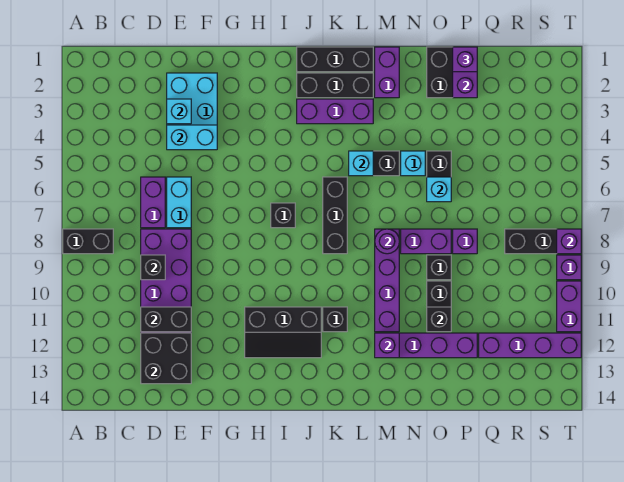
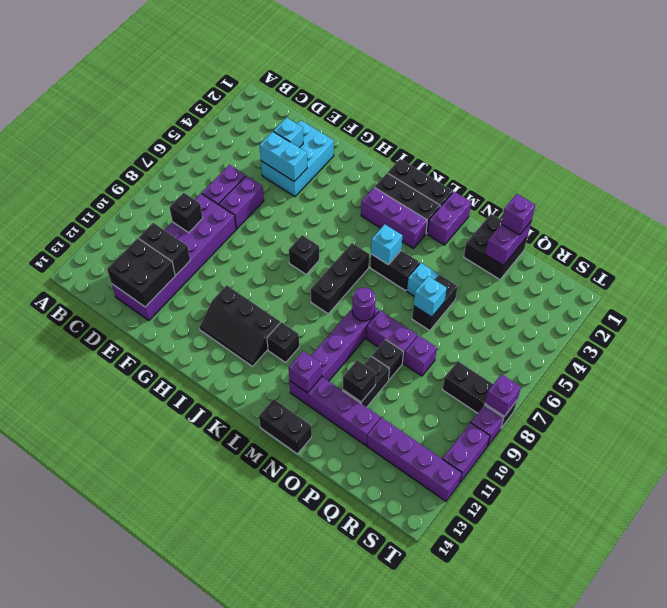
black 1x2 brick [63,229,113,254] -> black 1x2 brick moved to [259,399,312,454]
cyan 1x2 brick [167,177,191,228] -> purple 1x2 brick [219,176,264,229]

